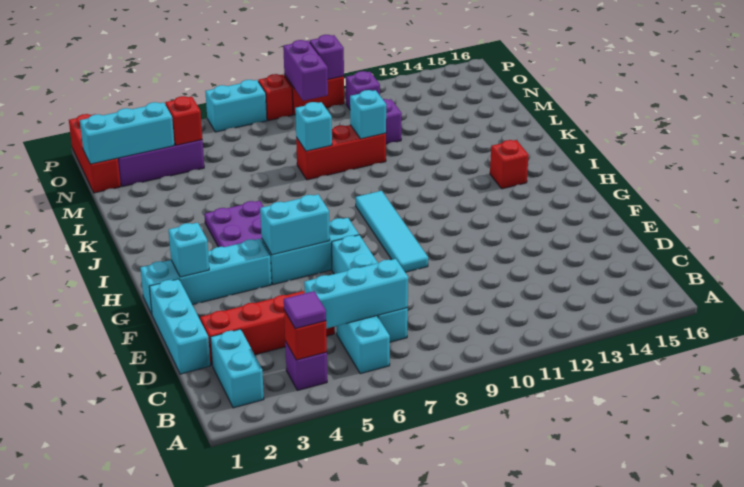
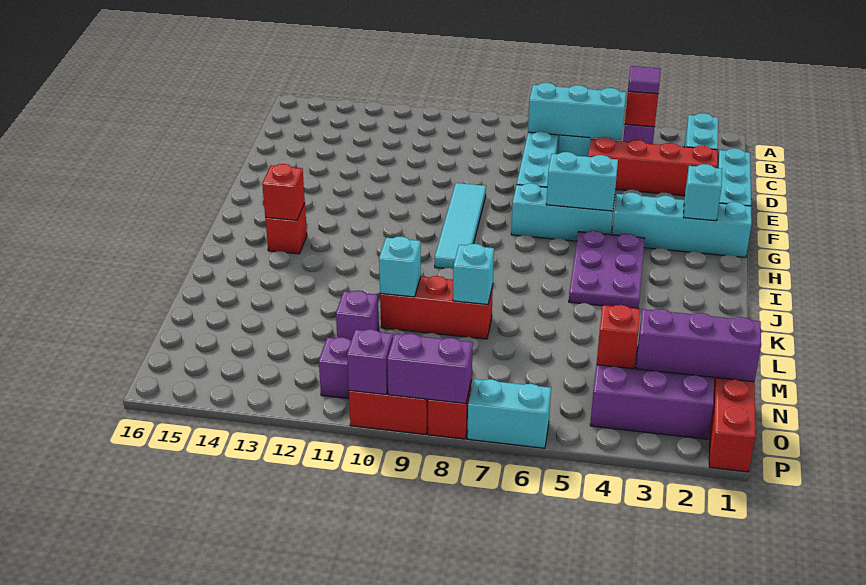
none -> red 1x1 brick [262,164,305,220]
cyan 1x3 brick [80,102,174,164] -> purple 1x3 brick [636,309,761,382]
purple 1x2 brick [283,40,328,101] -> purple 1x2 brick turned to [387,334,473,403]

